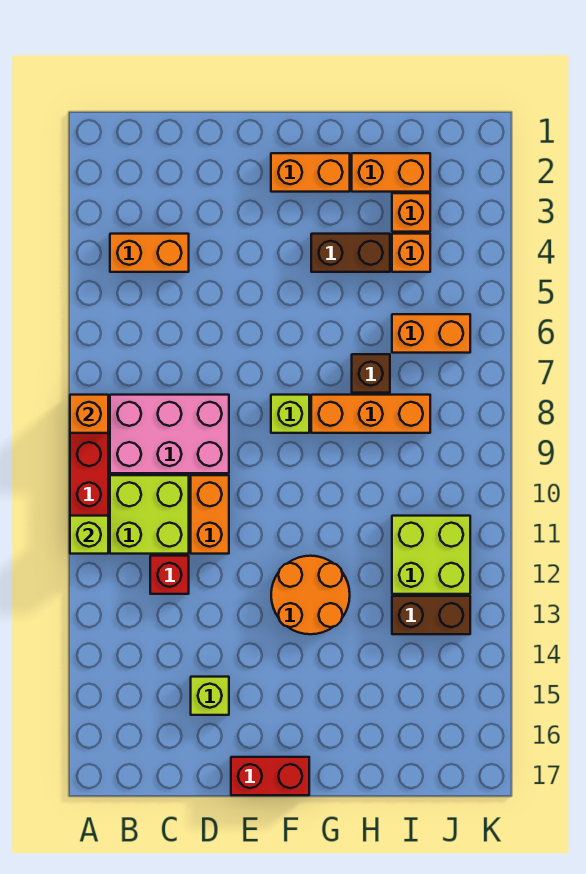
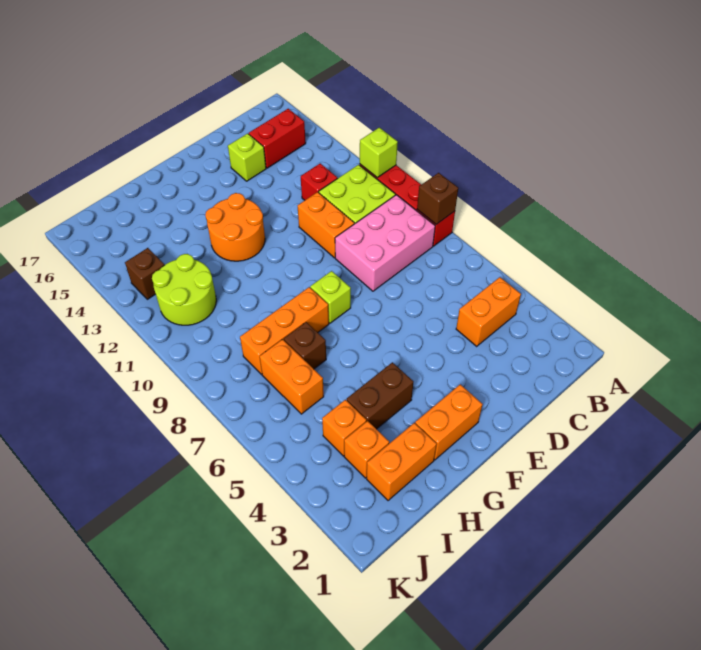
orange 1x1 brick [70,395,108,433] -> brown 1x1 brick [417,173,458,224]
red 1x2 brick [231,757,309,795] -> red 1x2 brick moved to [249,109,306,168]
orange 1x2 brick [392,314,470,353] -> orange 1x2 brick turned to [260,339,324,414]
lime 2x2 brick [392,516,470,594] -> lime 2x2 round brick [152,254,216,325]
brown 1x2 brick [392,596,470,634] -> brown 1x1 brick [125,248,164,299]

